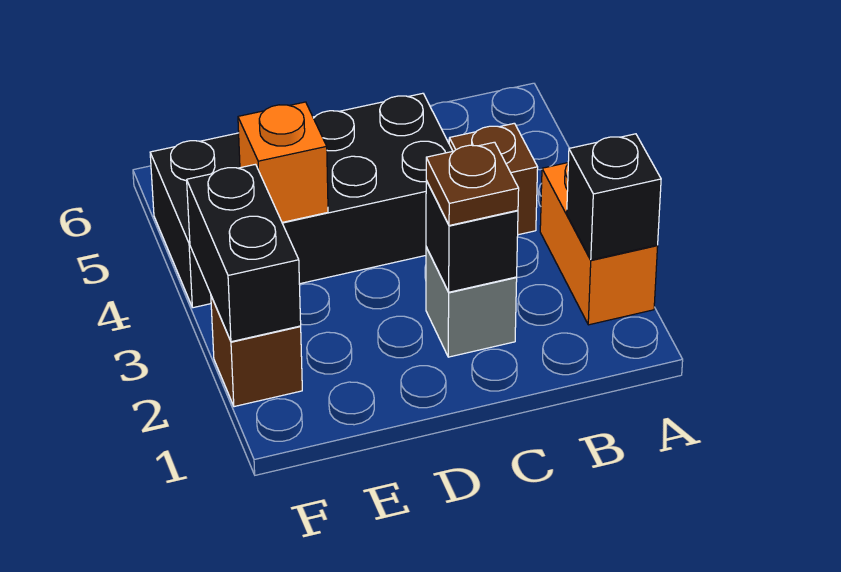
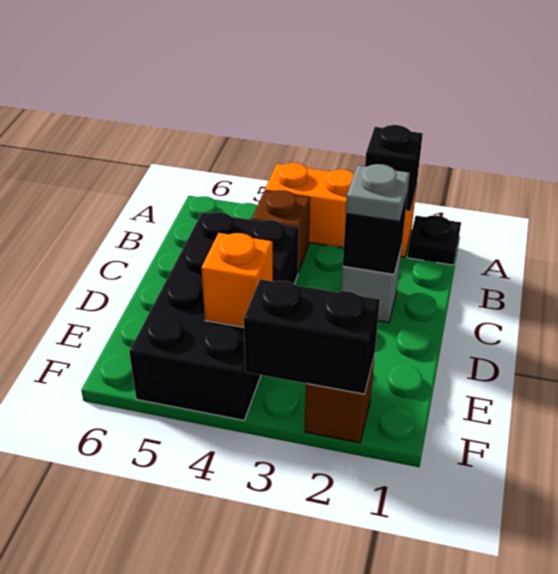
none -> black 1x1 plate [407,215,461,265]
orange 1x2 brick [540,163,658,325] -> orange 1x3 brick [265,163,417,257]
brown 1x1 plate [426,142,519,225] -> grey 1x1 plate [346,164,410,222]

